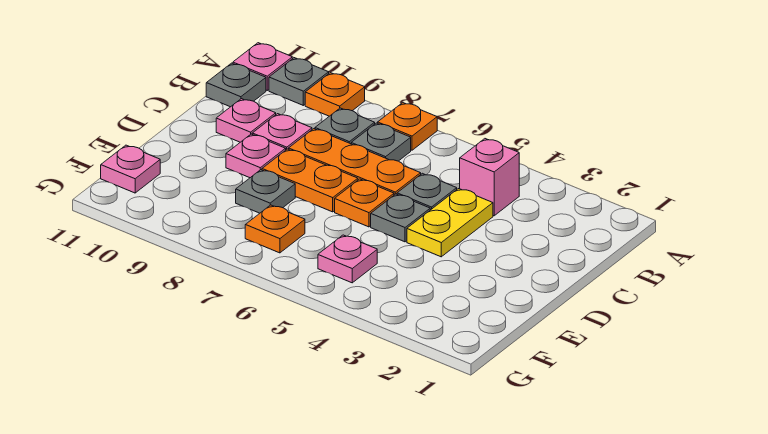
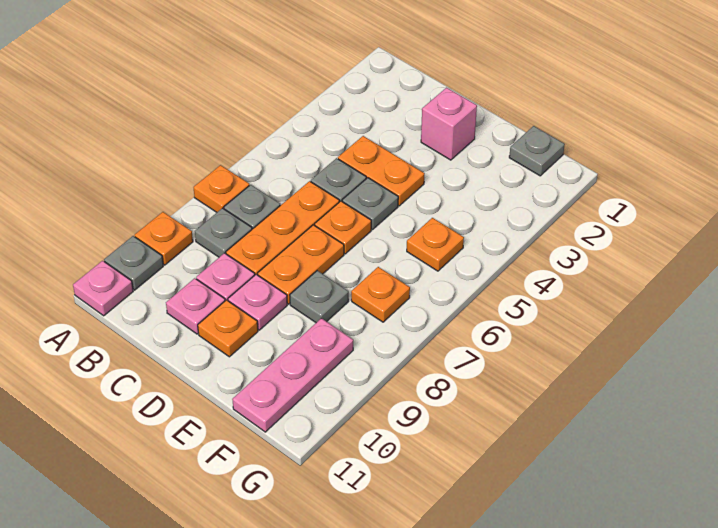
pink 1x1 brick [460,139,519,216] -> pink 1x1 brick moved to [421,88,477,160]
grey 1x1 plate [206,63,266,107] -> grey 1x1 plate moved to [509,126,565,176]
yellow 1x2 plate [407,189,493,257] -> orange 1x2 plate [338,136,425,206]
none -> orange 1x1 plate [198,300,258,357]
pink 1x1 plate [318,235,377,283] -> orange 1x1 plate [407,218,464,271]
pink 1x1 plate [101,145,160,193] -> pink 1x3 plate [232,318,353,432]

